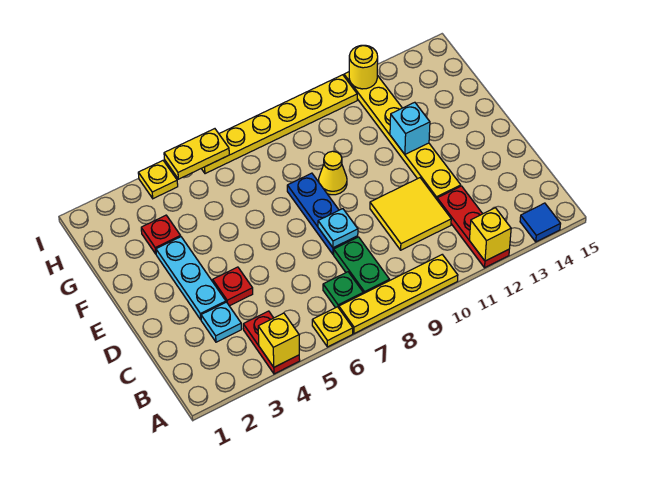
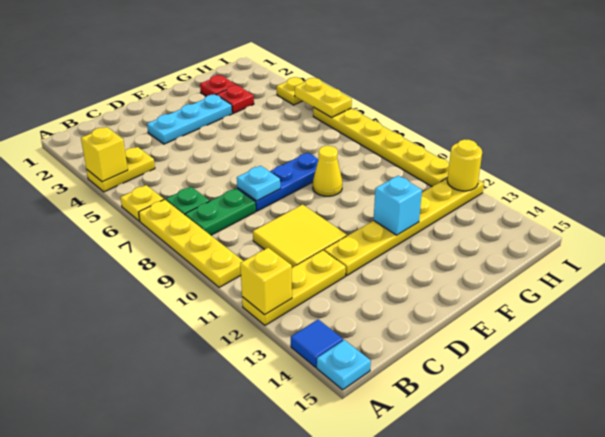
red 1x2 plate [243,311,300,374] -> yellow 1x2 plate [86,147,155,192]
red 1x3 plate [437,186,509,268] -> yellow 1x3 plate [242,250,346,325]
cyan 1x1 plate [201,302,242,342] -> cyan 1x1 plate moved to [317,340,371,390]
red 1x1 plate [213,267,253,306] -> red 1x1 plate moved to [200,75,236,96]

